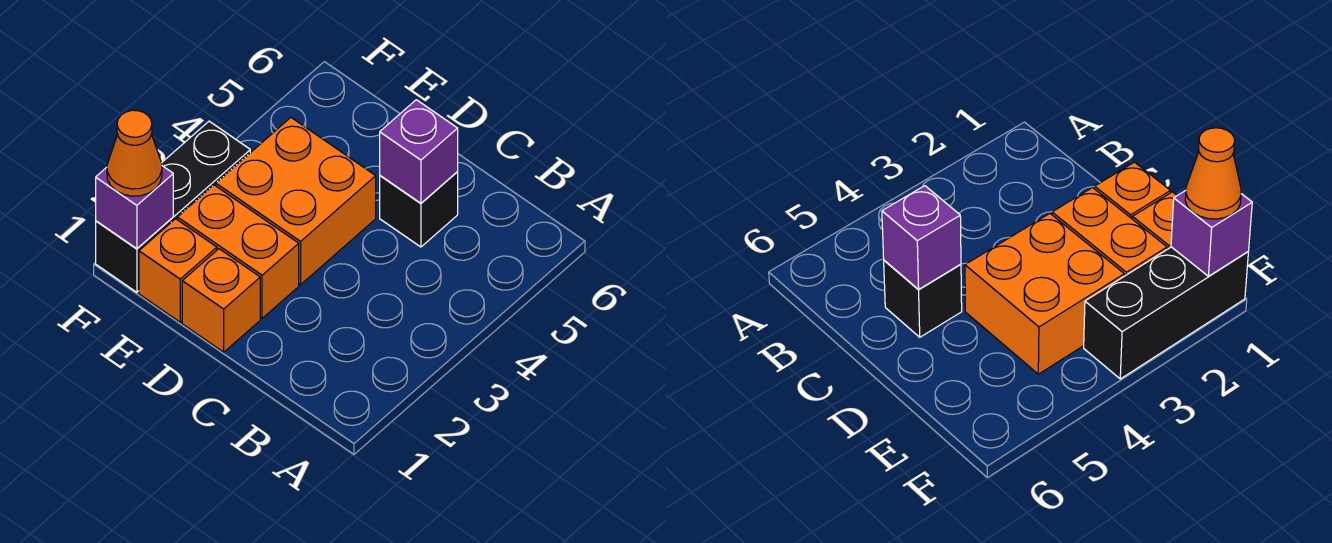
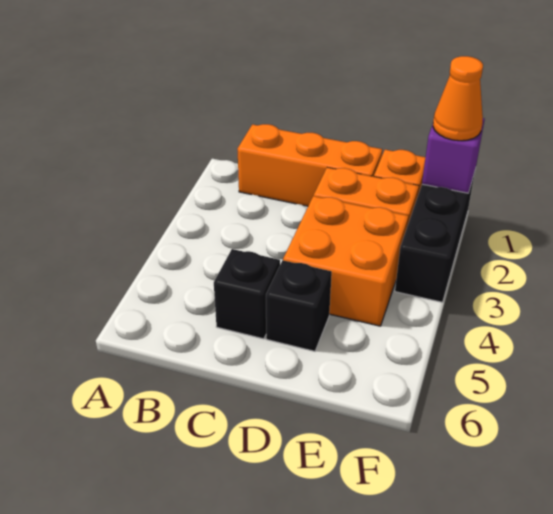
purple 1x1 brick [380,100,458,203] -> none
orange 1x1 brick [182,249,260,352] -> orange 1x3 brick [237,124,382,206]
none -> black 1x1 brick [266,260,332,351]

